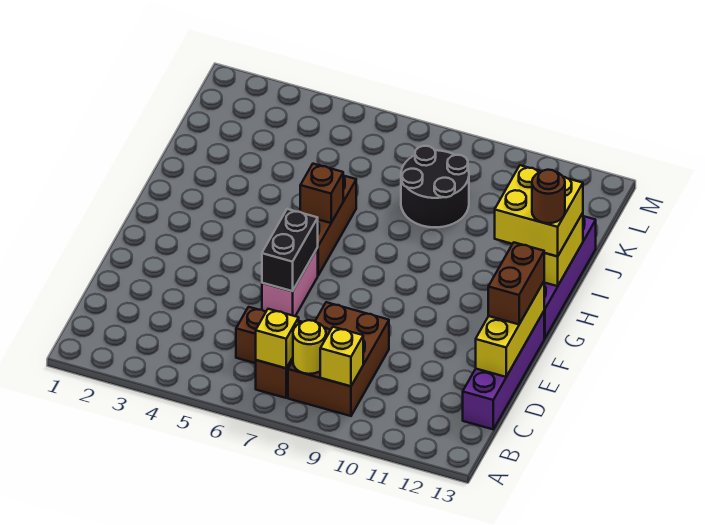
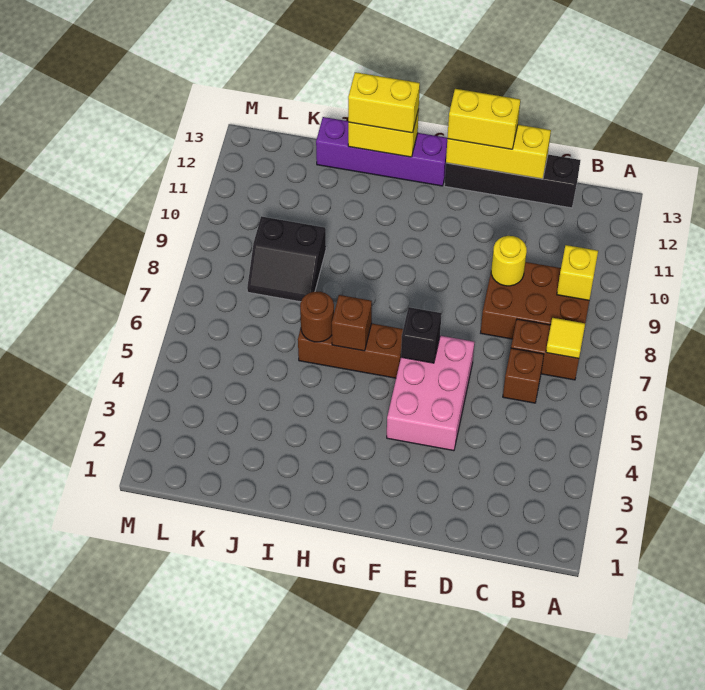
yellow 1x1 brick [256,309,299,368] -> yellow 1x1 tile [546,318,585,358]
yellow 1x1 round brick [293,320,326,374] -> yellow 1x1 round brick moved to [491,236,527,286]
purple 1x4 brick [463,312,544,429] -> black 1x4 brick [444,155,581,208]
pink 1x2 brick [262,248,318,316] -> pink 2x3 brick [387,336,474,451]
black 1x2 brick [262,209,318,291] -> black 1x1 brick [401,307,442,363]
brown 1x2 brick [488,242,544,324] -> yellow 1x2 brick [447,89,520,149]
yellow 2x2 brick [495,165,583,256] -> yellow 1x2 brick [348,72,420,133]
brown 1x1 round brick [532,170,565,223] -> brown 1x1 round brick moved to [300,291,334,342]
black 2x2 round brick [401,146,469,227] -> black 2x2 slope [247,216,326,302]

